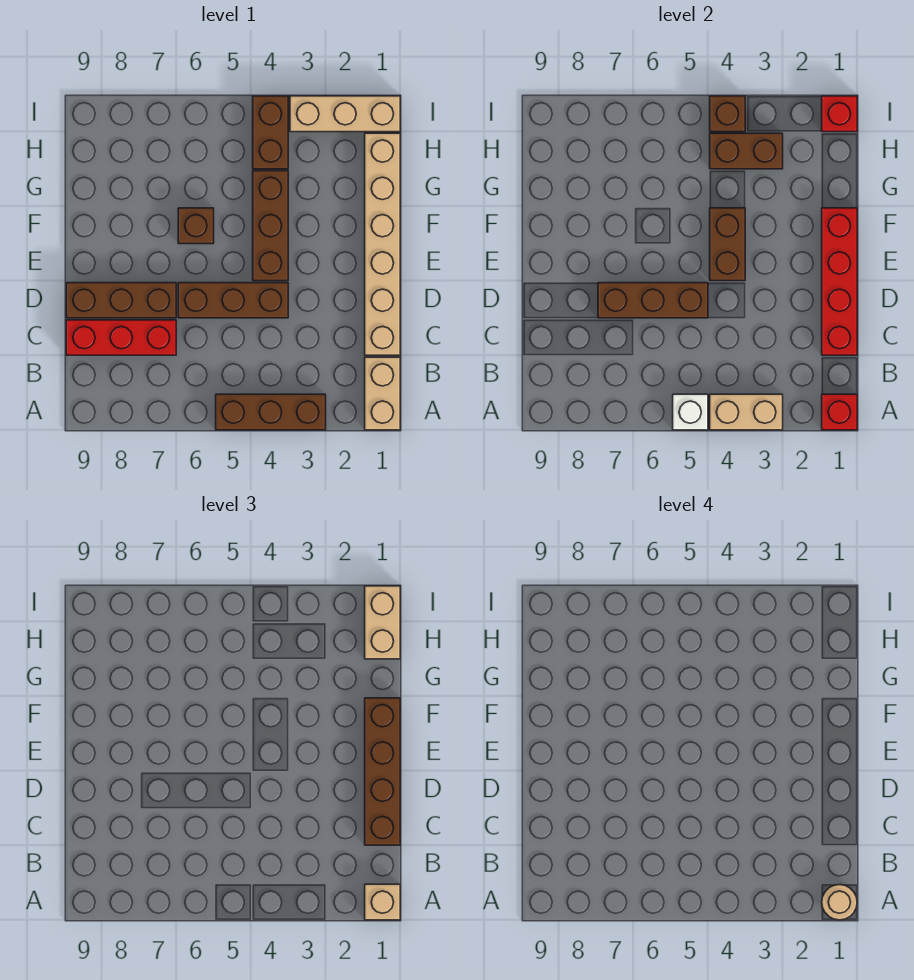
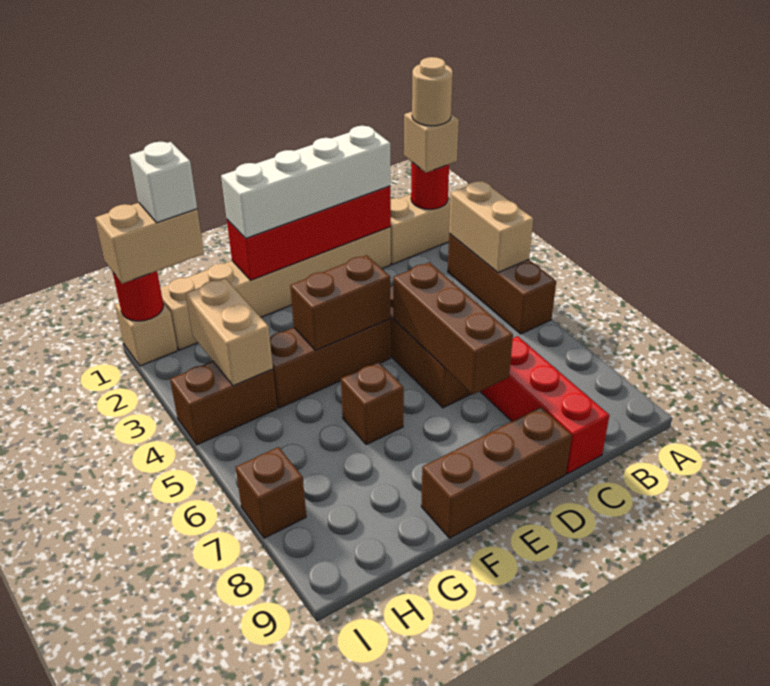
red 1x1 brick [822,394,857,430] -> red 1x1 round brick [411,162,449,209]
white 1x1 brick [673,394,708,430] -> white 1x1 brick moved to [130,142,197,223]
brown 1x4 brick [365,698,400,845] -> white 1x4 brick [221,126,390,238]
brown 1x3 brick [66,283,176,318] -> brown 1x3 brick turned to [421,407,572,538]
brown 1x2 brick [710,133,783,169] -> tan 1x2 brick [185,278,273,386]
tan 1x3 brick [290,96,400,132] -> tan 1x1 brick [115,303,178,366]
red 1x1 brick [822,96,857,132] -> red 1x1 round brick [113,271,163,321]
brown 1x1 brick [710,96,745,132] -> brown 1x1 brick moved to [235,447,306,538]

